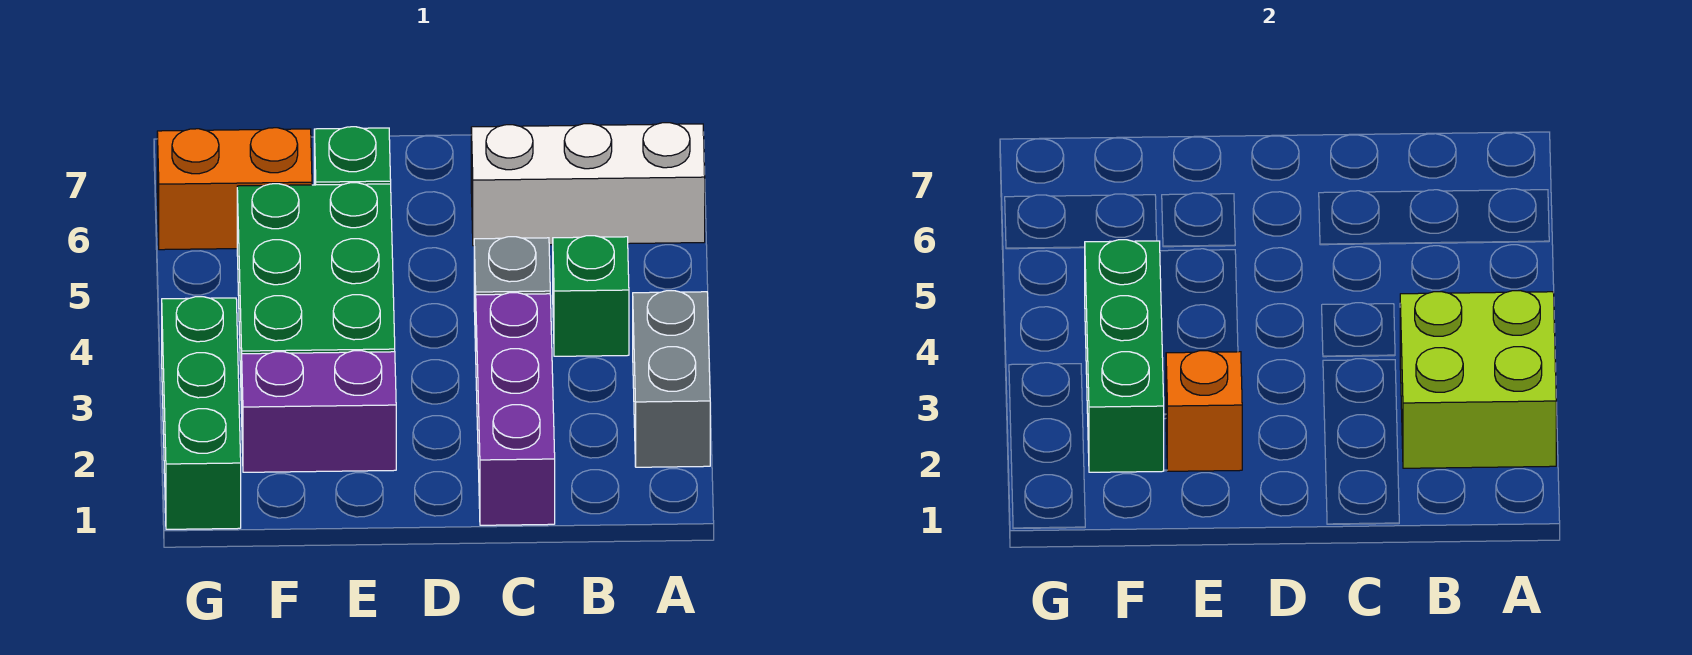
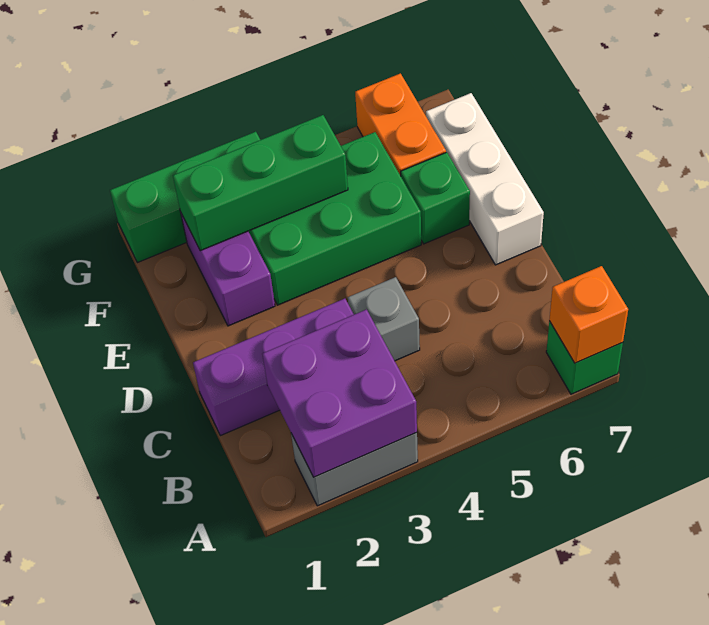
lime 2x2 brick [1400,291,1556,468] -> purple 2x2 brick [263,309,417,477]
white 1x3 brick [471,123,705,246] -> white 1x3 brick moved to [426,93,544,265]
green 1x1 brick [553,236,629,356] -> green 1x1 brick moved to [546,321,623,394]
orange 1x1 brick [1166,351,1242,471] -> orange 1x1 brick moved to [549,266,628,363]

